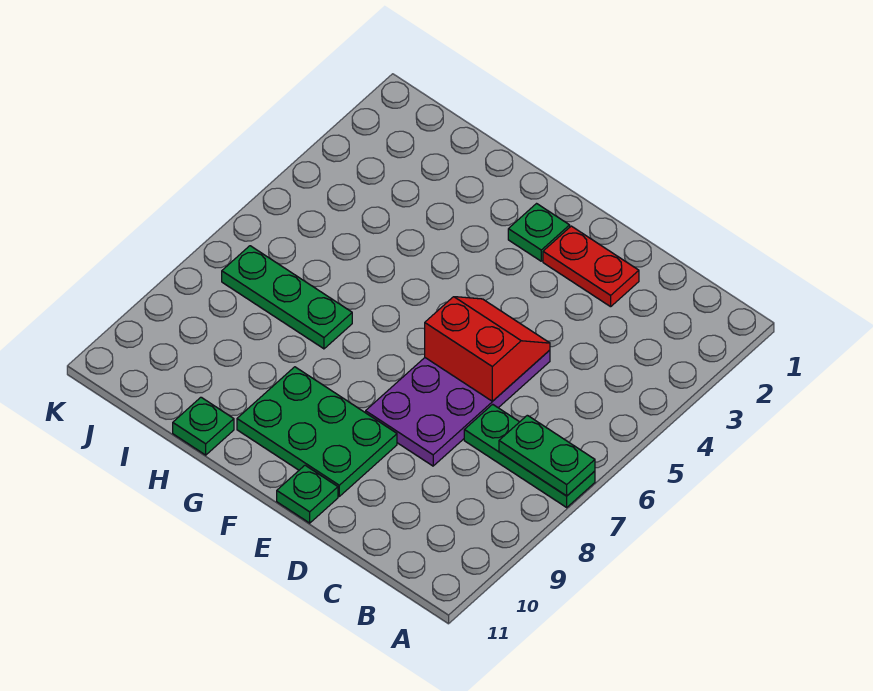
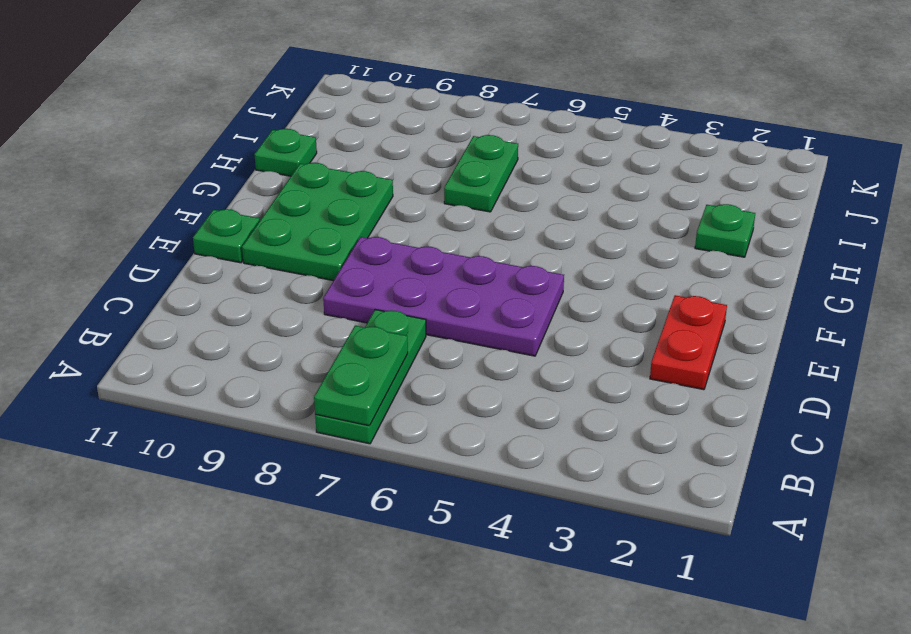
red 2x2 slope [425,297,550,401] -> none
green 1x1 plate [508,204,570,261] -> green 1x1 plate moved to [695,204,755,257]
green 1x3 plate [222,246,352,349] -> green 1x2 plate [444,135,518,212]

